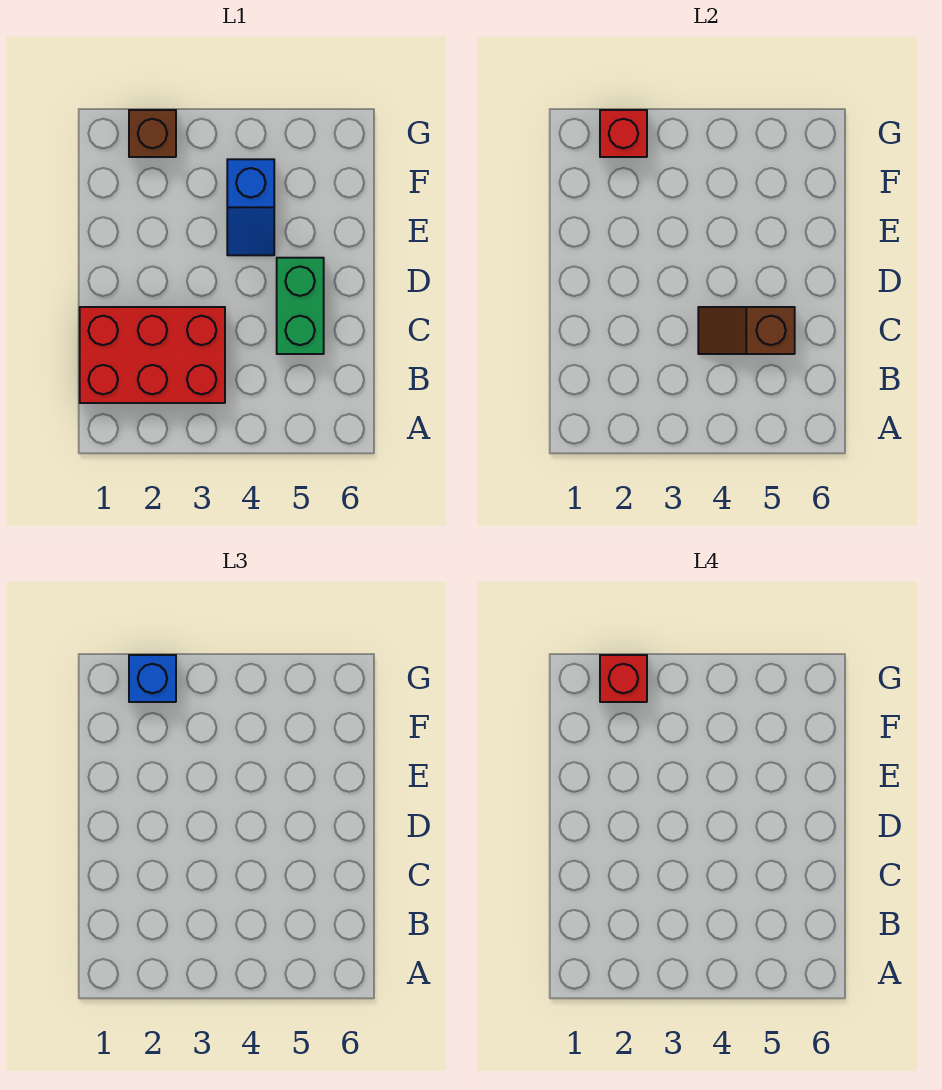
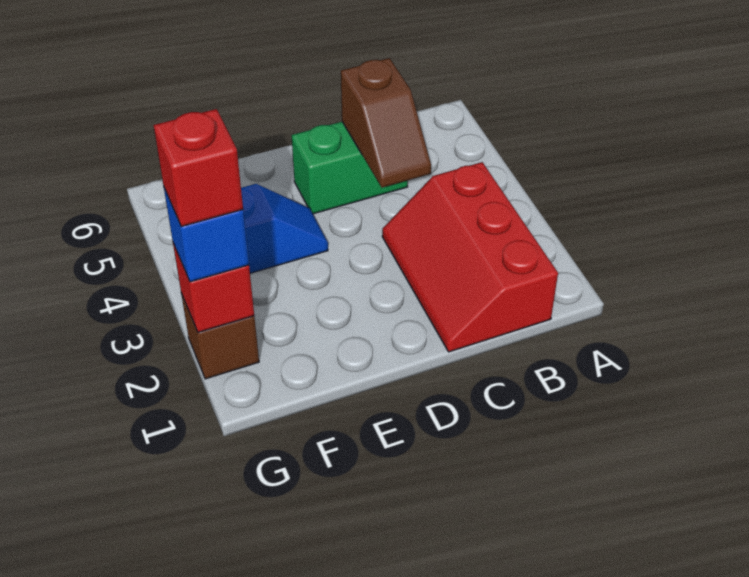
red 2x3 brick [80,307,225,403] -> red 2x3 slope [382,162,558,352]

